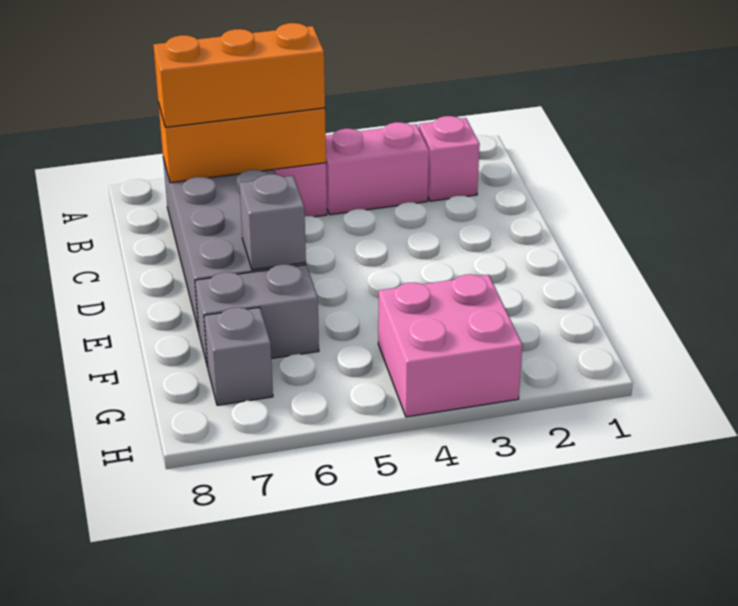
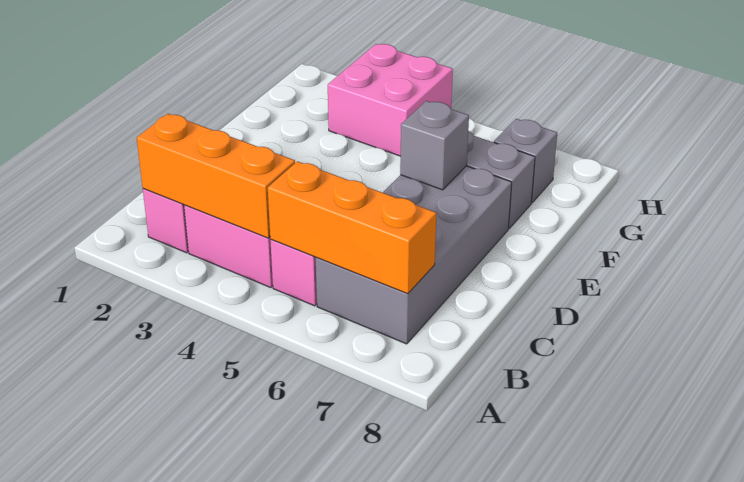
orange 1x3 brick [153,23,325,127] -> orange 1x3 brick moved to [137,114,295,238]

